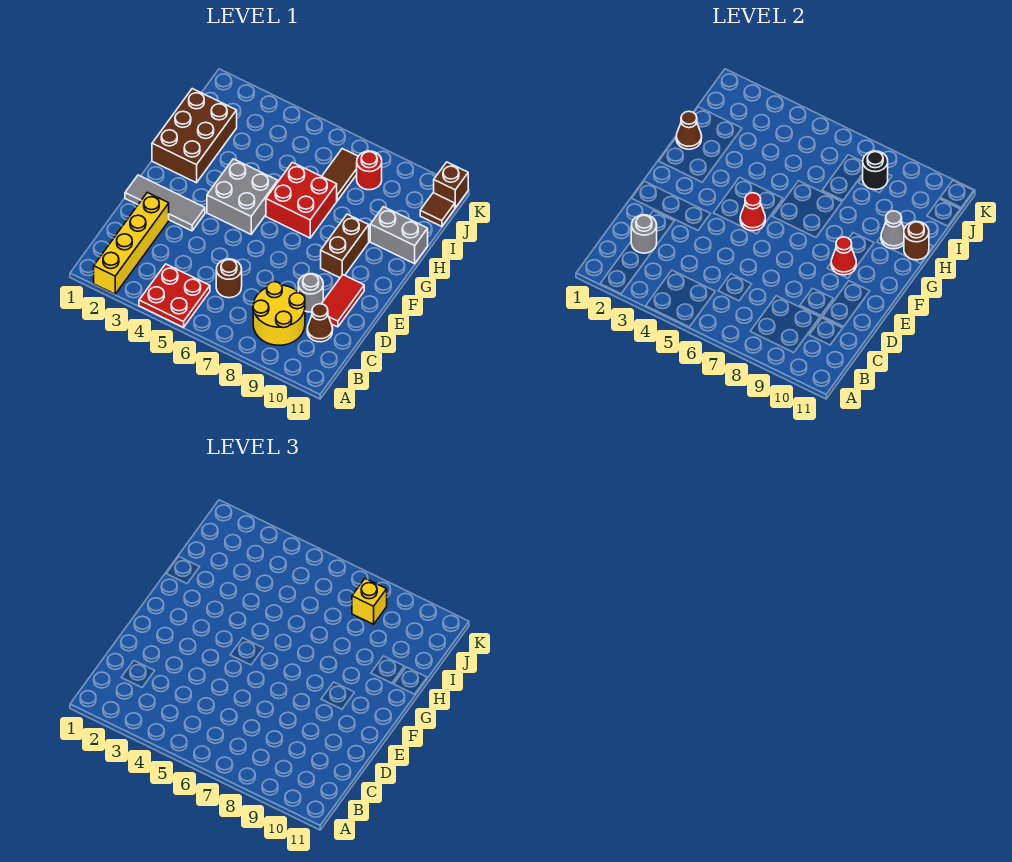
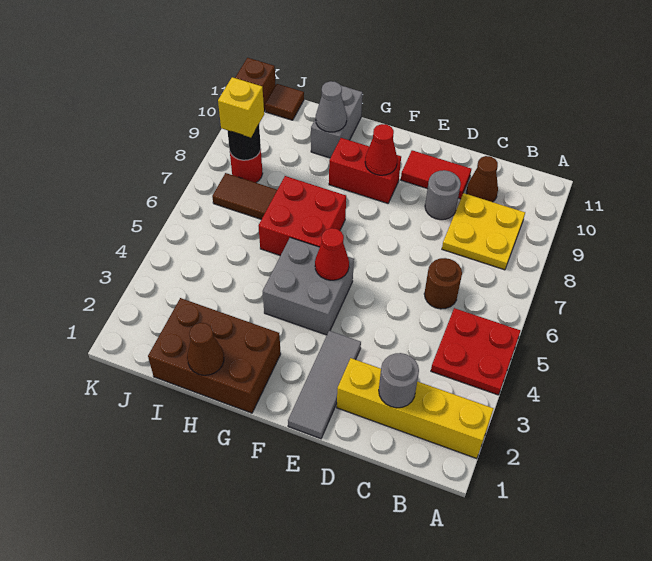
yellow 2x2 round brick [253,282,305,345] -> yellow 2x2 plate [442,193,525,270]
brown 1x2 brick [321,214,369,278] -> red 1x2 brick [329,138,401,203]
brown 1x1 round brick [904,221,929,260] -> none

